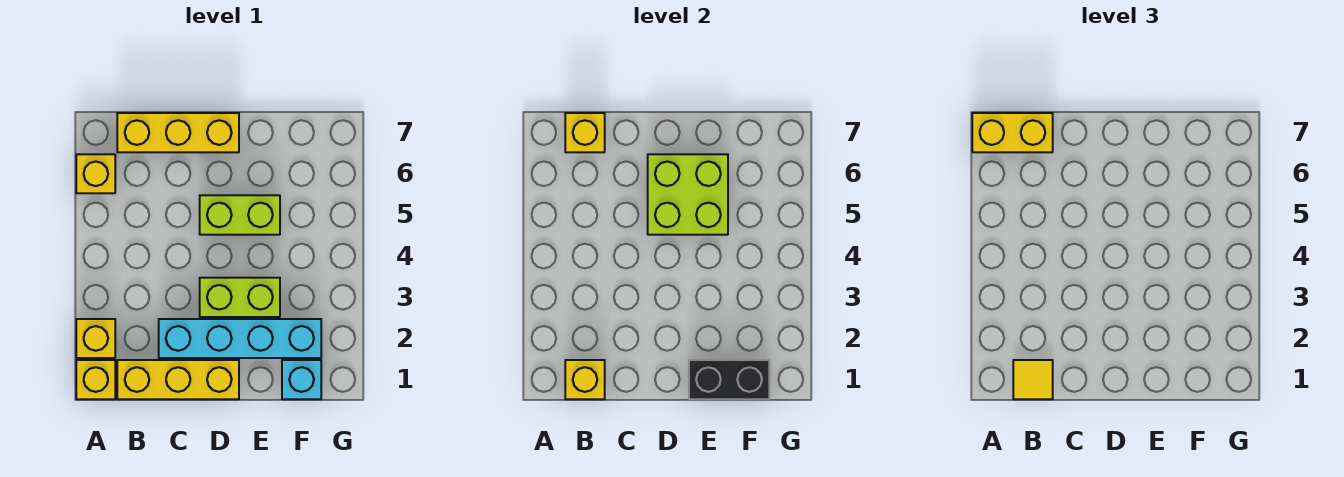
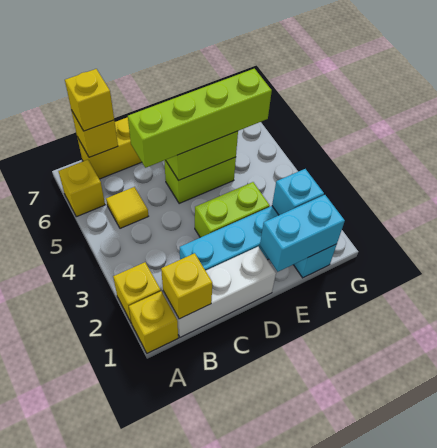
yellow 1x2 brick [972,113,1053,152] -> yellow 1x1 brick [65,69,114,131]
yellow 1x3 brick [117,360,239,399] -> white 1x3 brick [163,247,276,337]
yellow 1x1 tile [1013,360,1053,399] -> yellow 1x1 tile moved to [106,187,148,228]
none -> lime 1x4 brick [128,69,272,168]
black 1x2 brick [689,360,769,399] -> cyan 1x2 brick [260,195,345,272]
none -> cyan 1x1 brick [272,169,324,215]

